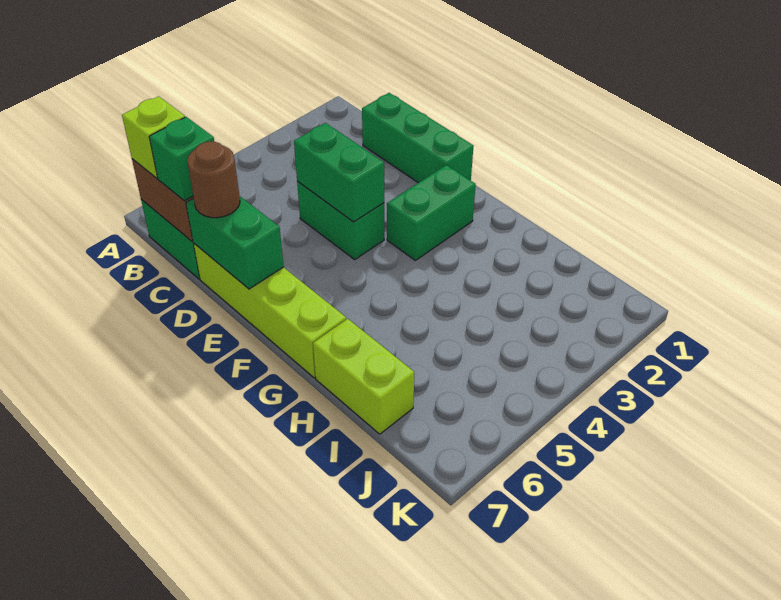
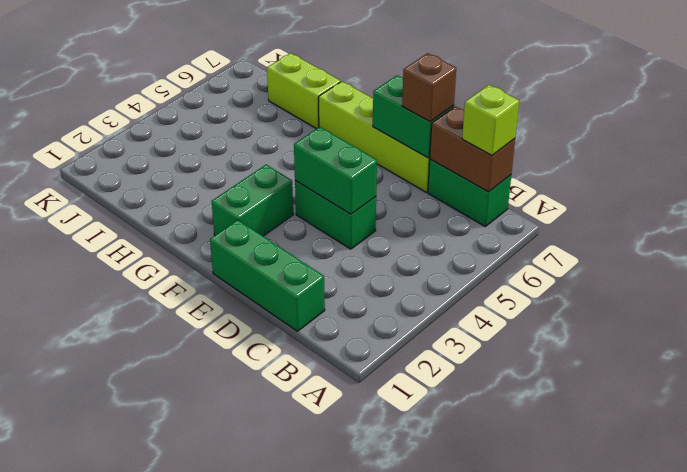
green 1x1 brick [149,117,214,201] -> none
brown 1x1 round brick [187,141,240,218] -> brown 1x1 brick [402,53,456,122]

